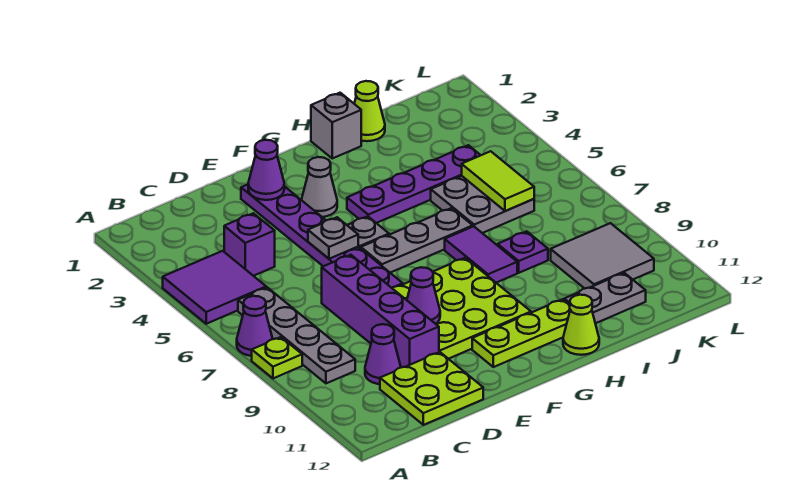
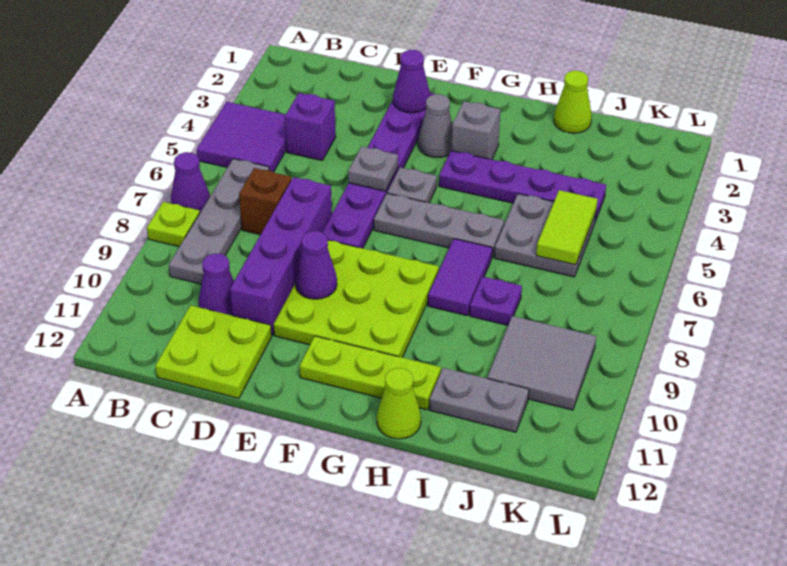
none -> brown 1x1 brick [239,168,292,235]
grey 1x1 brick [311,93,361,158] -> grey 1x1 brick moved to [451,101,500,160]

